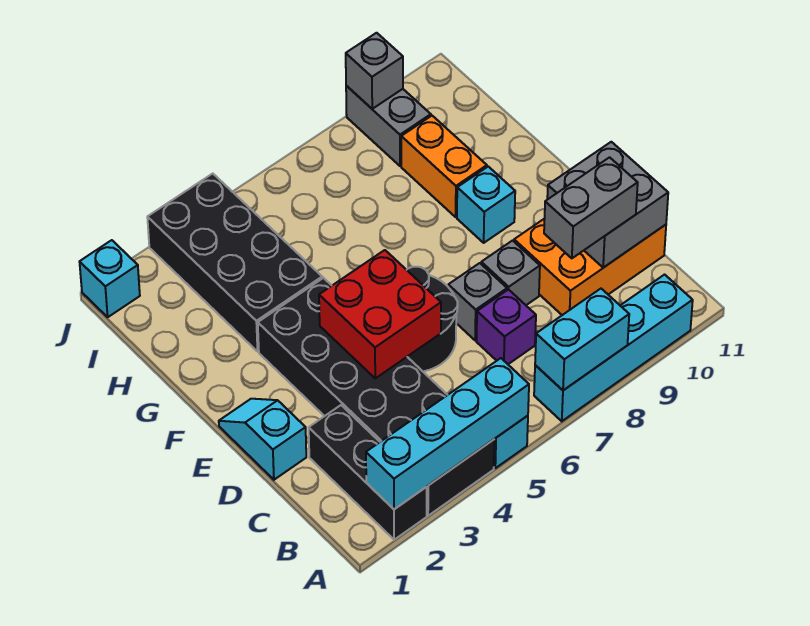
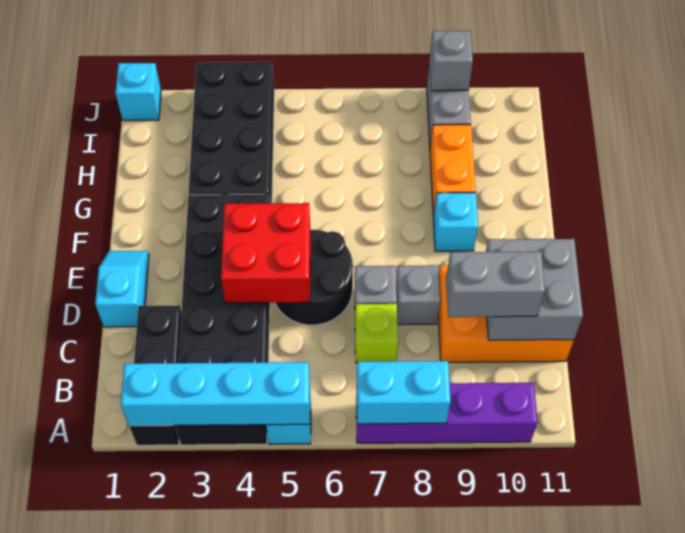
cyan 1x4 brick [534,275,693,421] -> purple 1x4 brick [356,383,538,443]
purple 1x1 brick [476,289,536,364] -> lime 1x1 brick [355,304,398,363]

